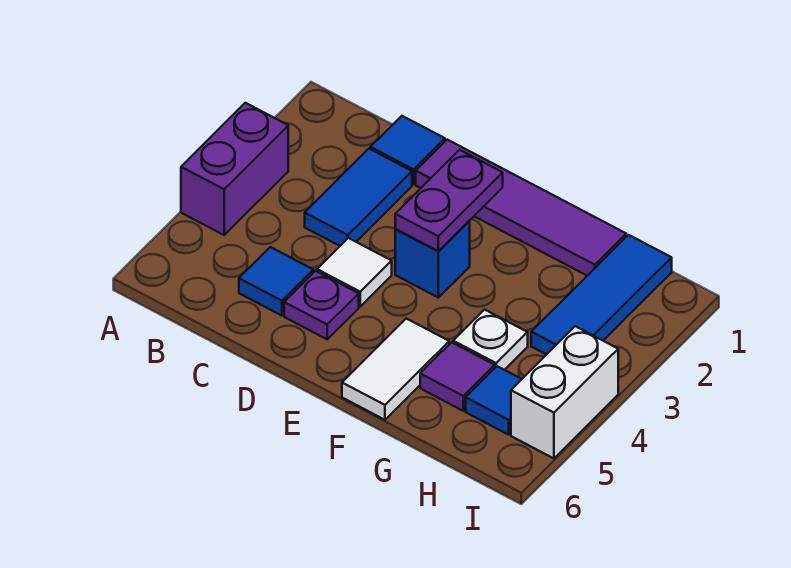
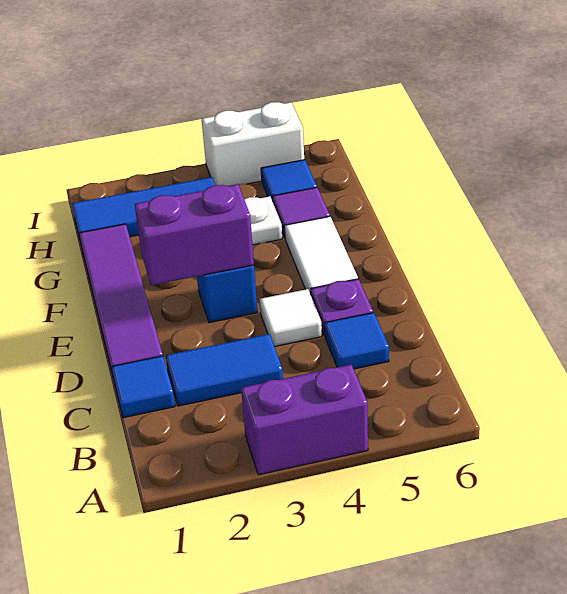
purple 1x2 plate [395,150,503,251] -> purple 1x2 brick [135,184,254,285]
white 1x2 tile [342,319,449,420] -> white 1x2 tile turned to [285,217,358,295]

